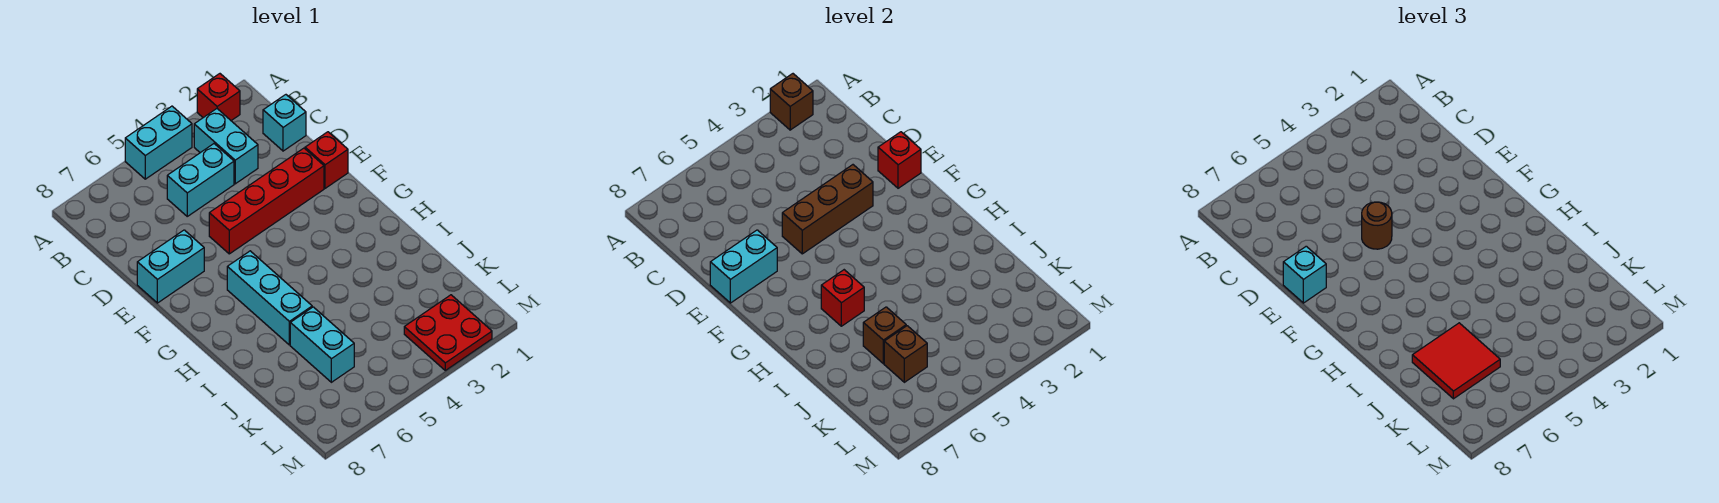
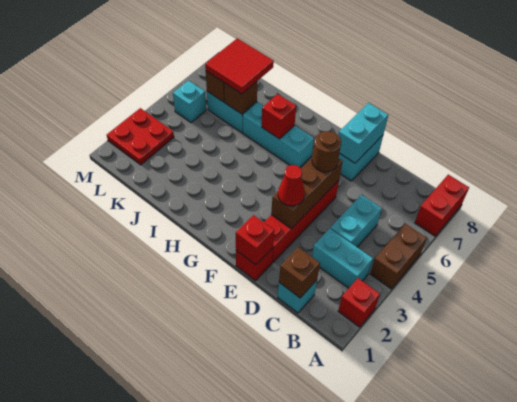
brown 1x1 brick [770,74,813,130] -> brown 1x1 brick moved to [279,247,320,298]
cyan 1x2 brick [125,106,192,179] -> brown 1x2 brick [370,224,427,289]
none -> red 1x2 brick [415,175,469,236]
none -> red 1x1 cone [278,165,305,206]
cyan 1x1 brick [1283,246,1326,303] -> cyan 1x1 brick moved to [173,80,206,123]

